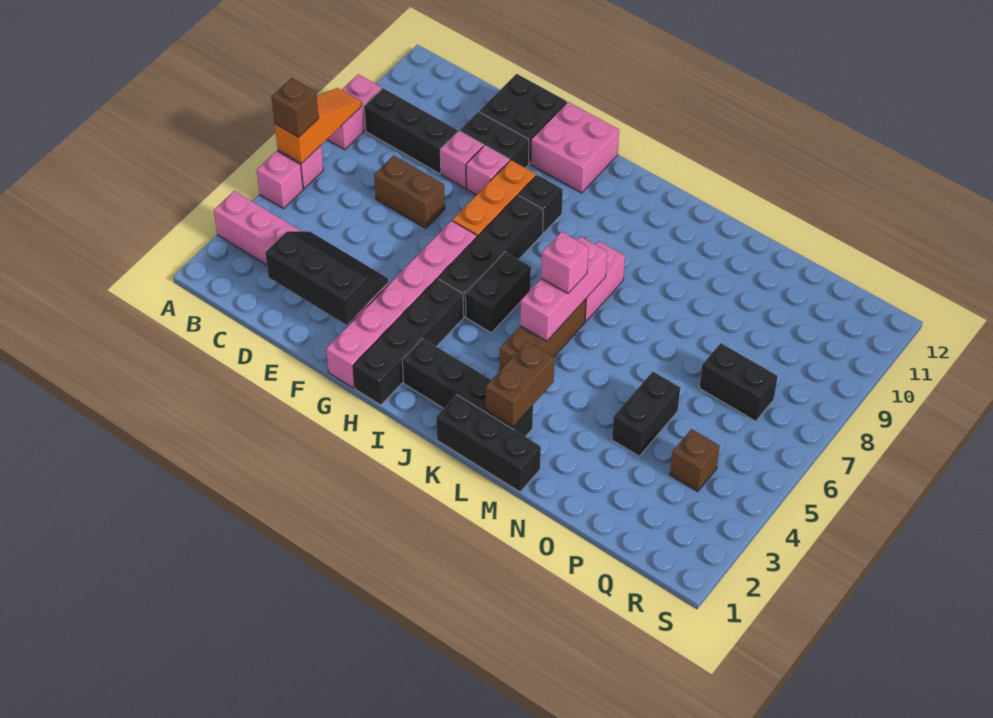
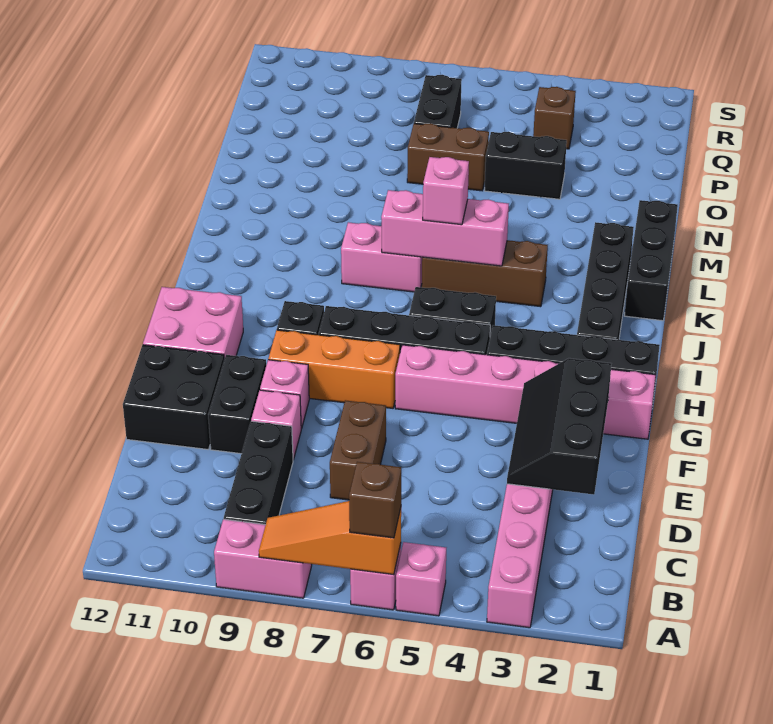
brown 1x2 brick [486,341,554,427] -> brown 1x2 brick moved to [407,123,489,191]

